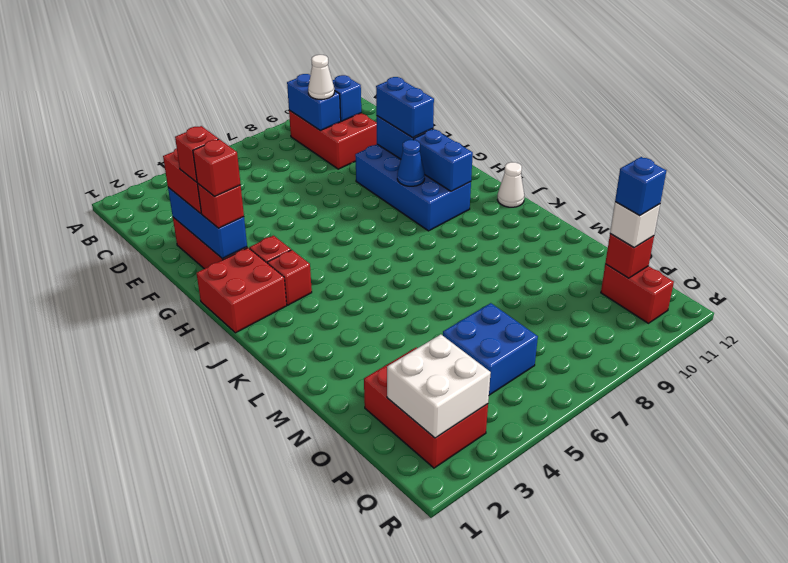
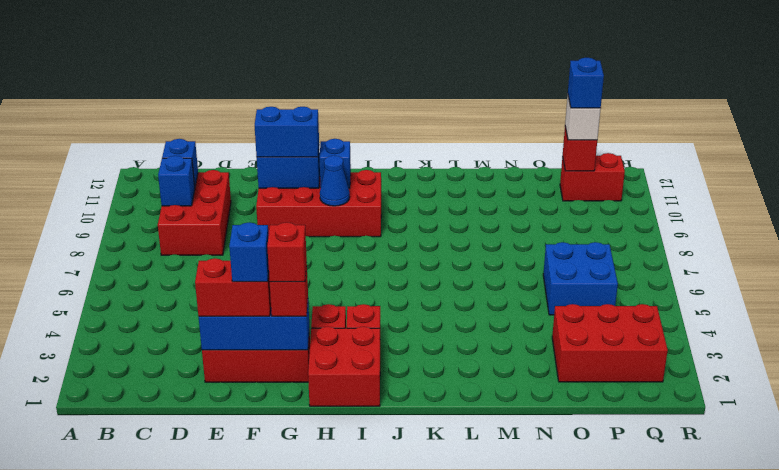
red 2x3 brick [289,110,377,169] -> red 2x3 brick turned to [158,170,231,255]
blue 1x2 brick [287,74,341,131] -> blue 1x1 brick [158,156,195,206]
white 1x1 cone [308,55,334,99] -> none
red 1x1 brick [175,126,218,182] -> blue 1x1 brick [229,222,269,282]
blue 2x4 brick [355,144,471,231] -> red 2x4 brick [256,170,381,237]
blue 1x2 brick [414,129,473,191] -> blue 1x1 brick [320,139,351,188]
white 1x1 cone [497,162,524,207] -> none
white 2x2 brick [387,335,491,438] -> none

